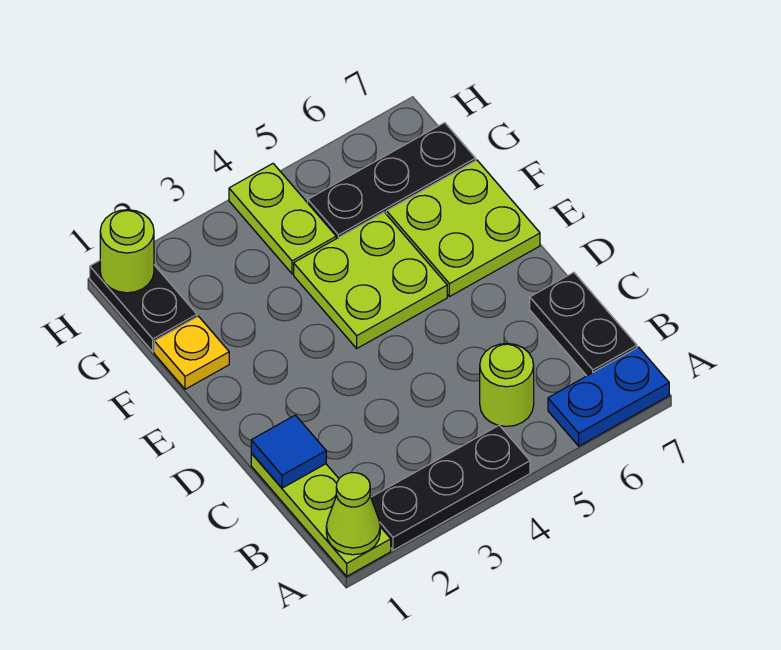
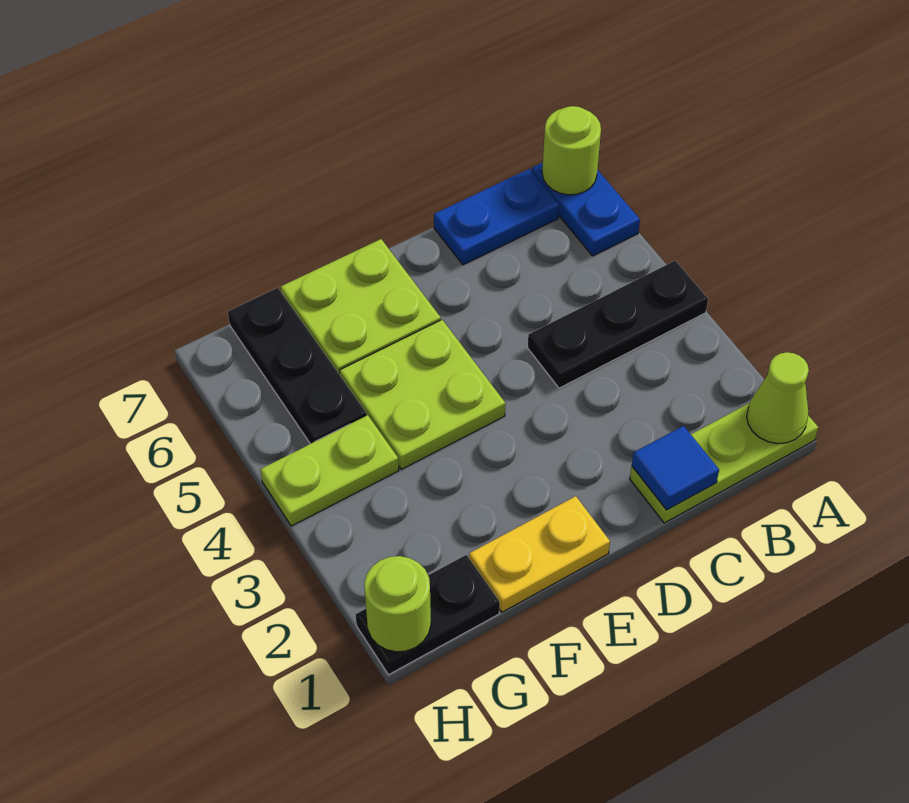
black 1x3 plate [371,425,530,550] -> black 1x3 plate turned to [528,261,708,388]
lime 1x1 round brick [480,343,534,426] -> lime 1x1 round brick moved to [542,106,601,195]
black 1x2 plate [530,272,637,376] -> blue 1x2 plate [434,169,559,265]
yellow 1x1 plate [154,316,229,389] -> yellow 1x2 plate [469,496,610,612]

